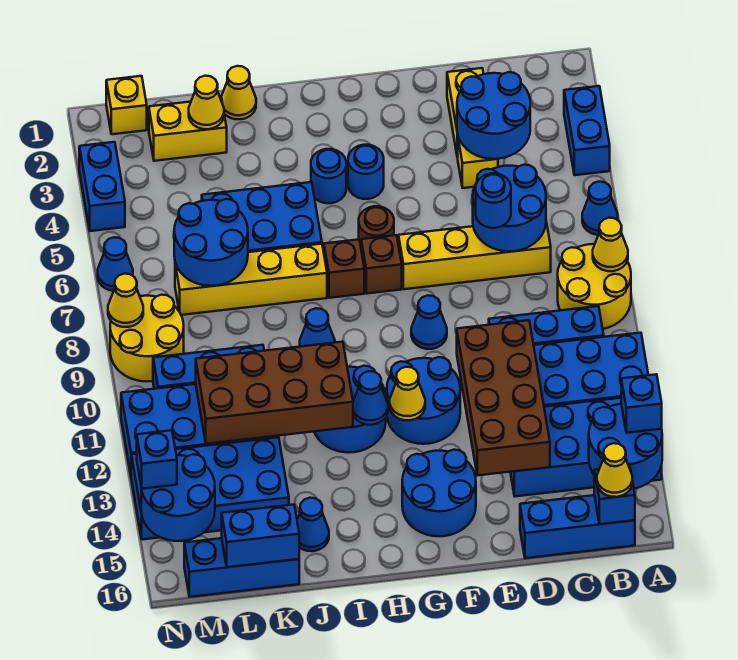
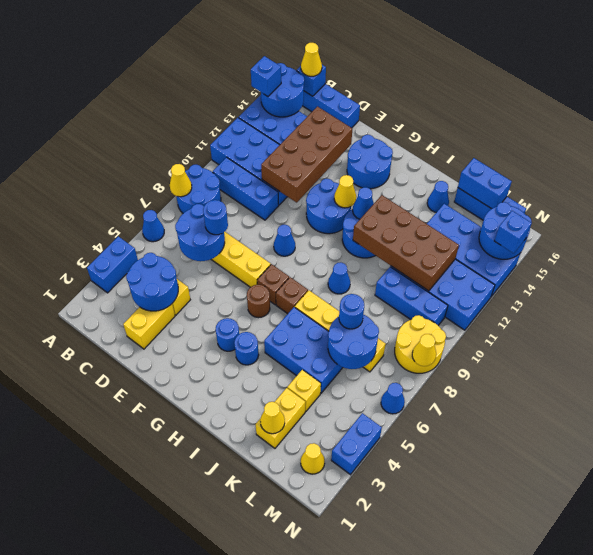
yellow 2x2 round brick [558,244,631,329] -> blue 2x2 round brick [176,165,221,213]
yellow 1x1 cone [221,66,256,119] -> yellow 1x1 cone moved to [301,443,325,474]
yellow 1x2 brick [149,98,227,161] -> yellow 1x2 brick turned to [256,388,305,448]
none -> blue 1x1 round brick [339,294,364,329]
yellow 1x1 brick [106,76,147,134] -> yellow 1x1 brick moved to [287,370,321,411]

